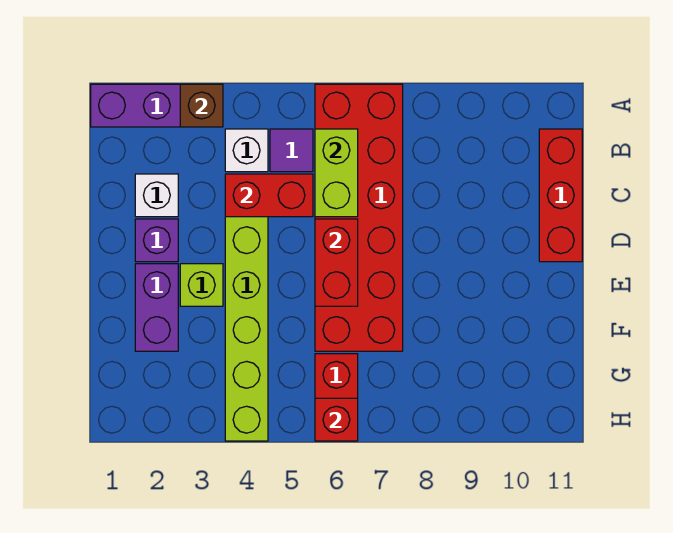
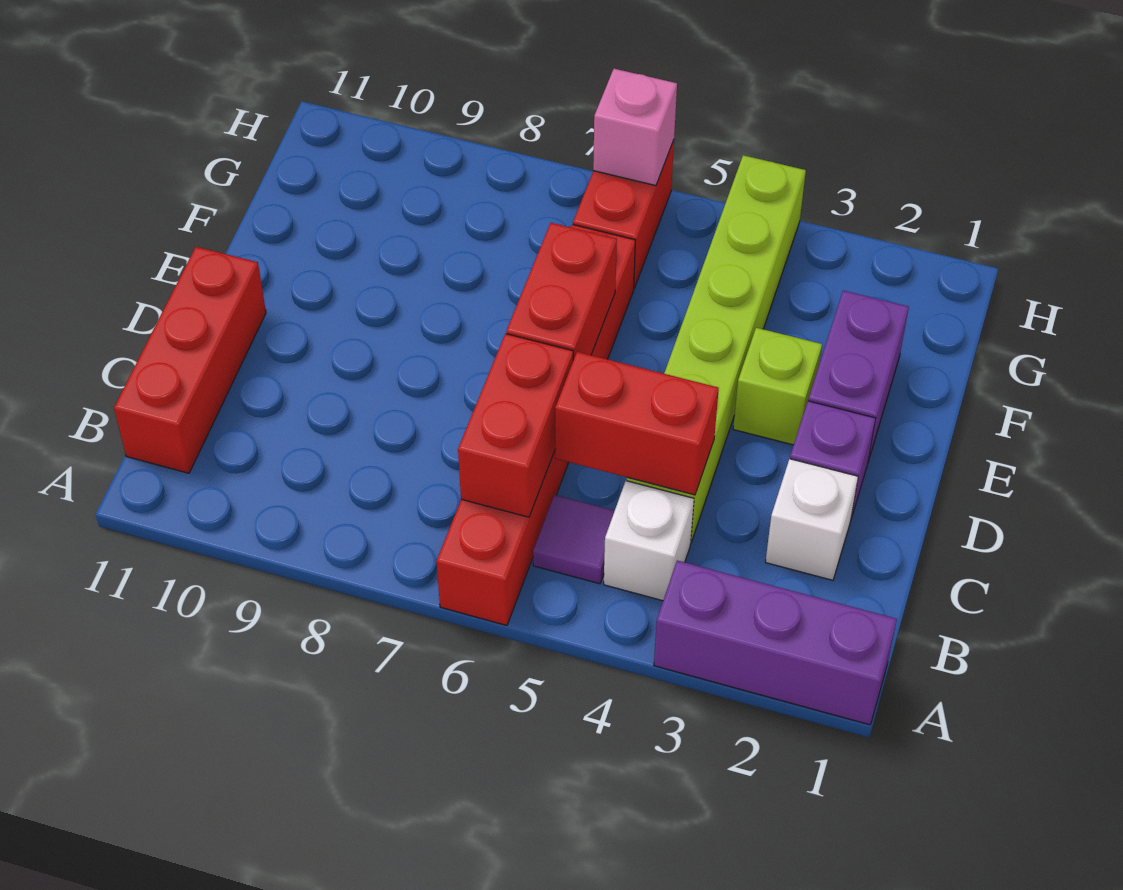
brown 1x1 brick [180,84,223,127] -> none
red 2x6 brick [315,84,403,351] -> red 1x6 brick [436,225,635,625]
lime 1x2 brick [315,129,358,217] -> red 1x2 brick [458,334,573,517]
red 1x1 brick [315,398,358,441] -> pink 1x1 brick [593,69,677,186]

